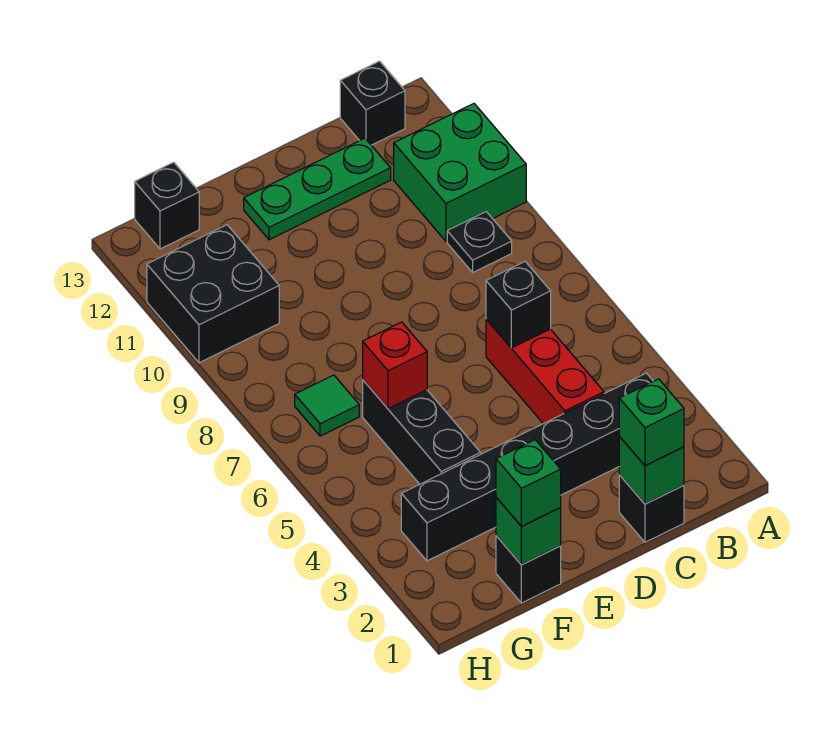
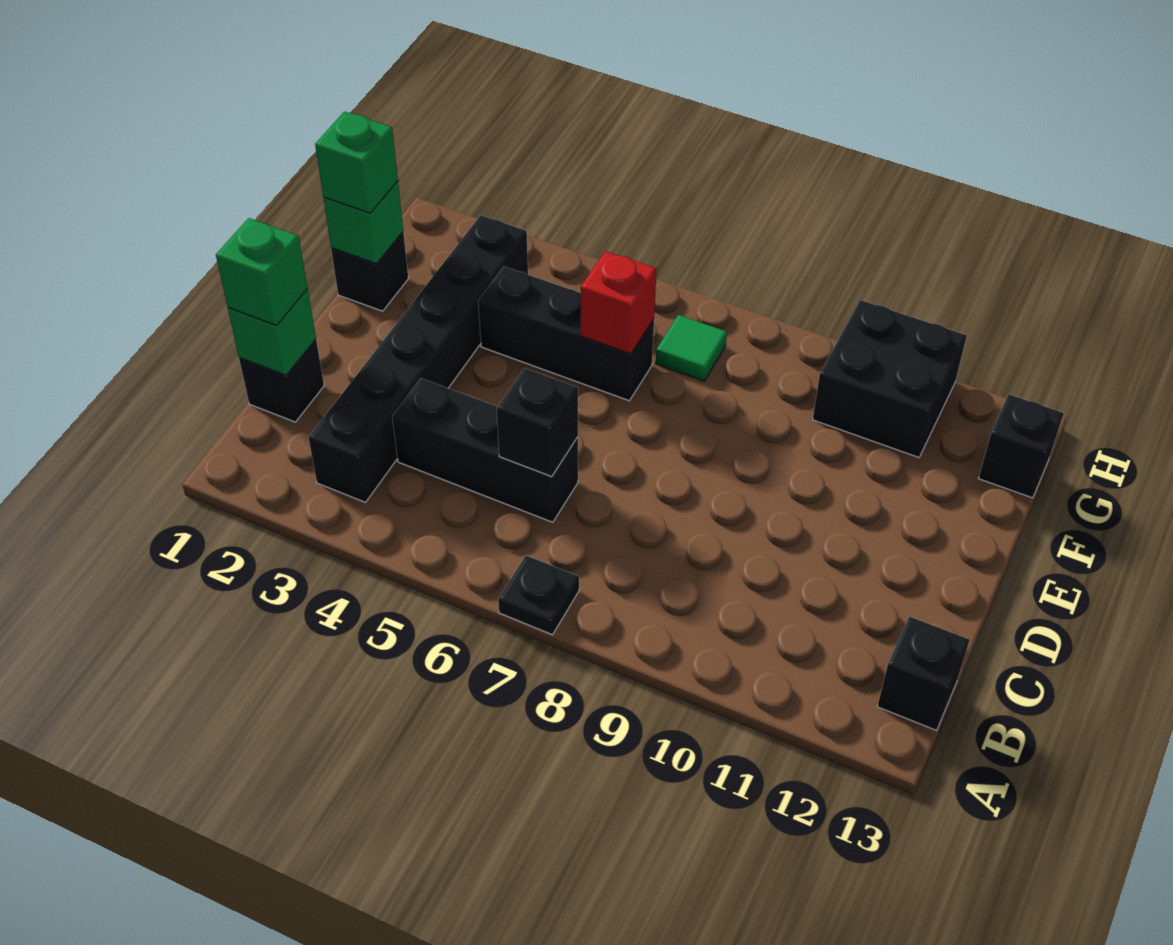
green 2x2 brick [394,104,526,241] -> none
black 1x1 plate [447,212,512,272] -> black 1x1 plate moved to [498,555,579,635]
red 1x3 brick [486,319,604,424] -> black 1x3 brick [392,378,578,522]
green 1x3 plate [244,138,391,240] -> none

